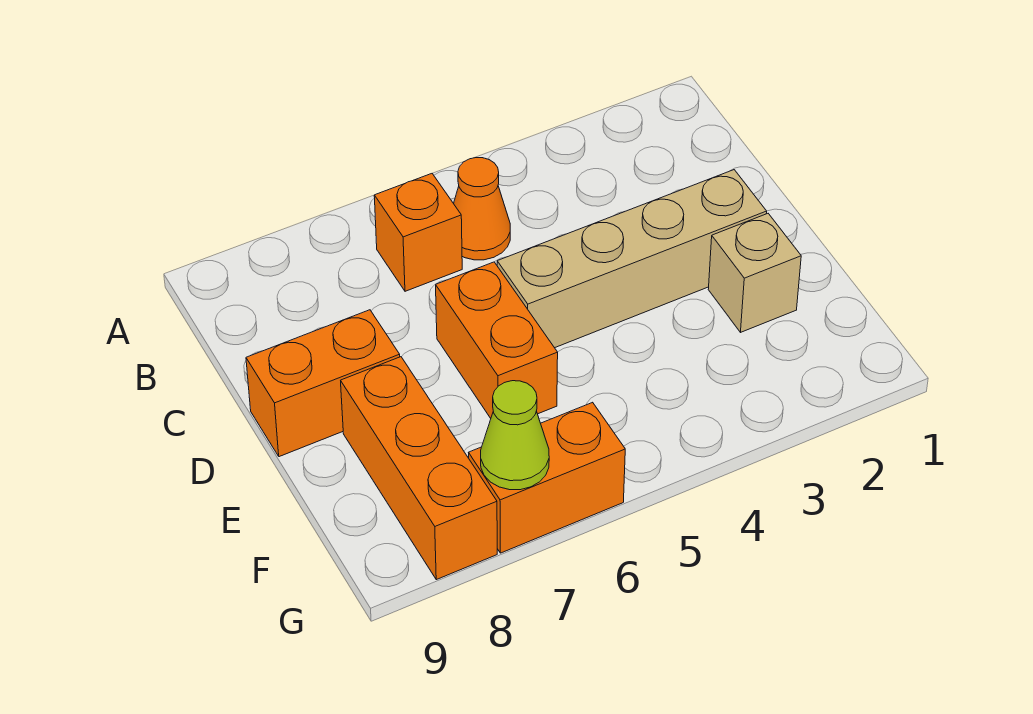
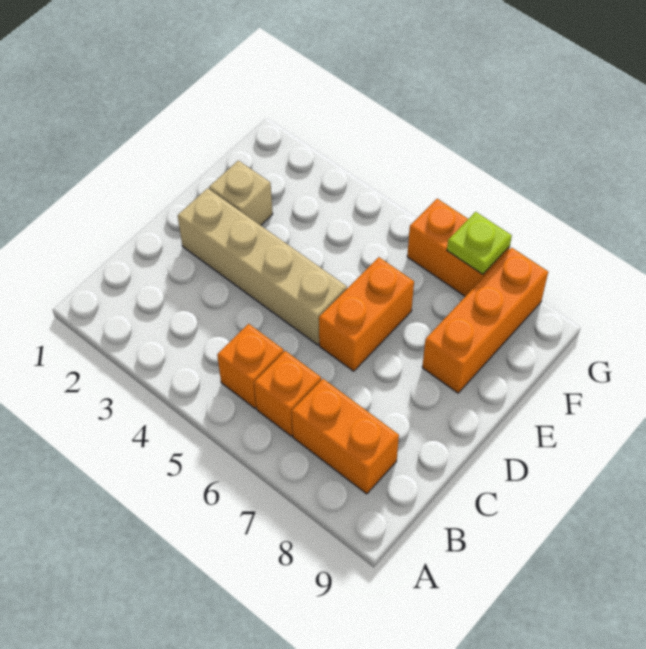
orange 1x1 cone [454,158,510,260] -> orange 1x1 brick [217,324,284,408]
orange 1x2 brick [246,310,400,457] -> orange 1x2 brick moved to [292,379,399,494]
lime 1x1 cone [481,381,549,490] -> lime 1x1 plate [447,212,512,275]

